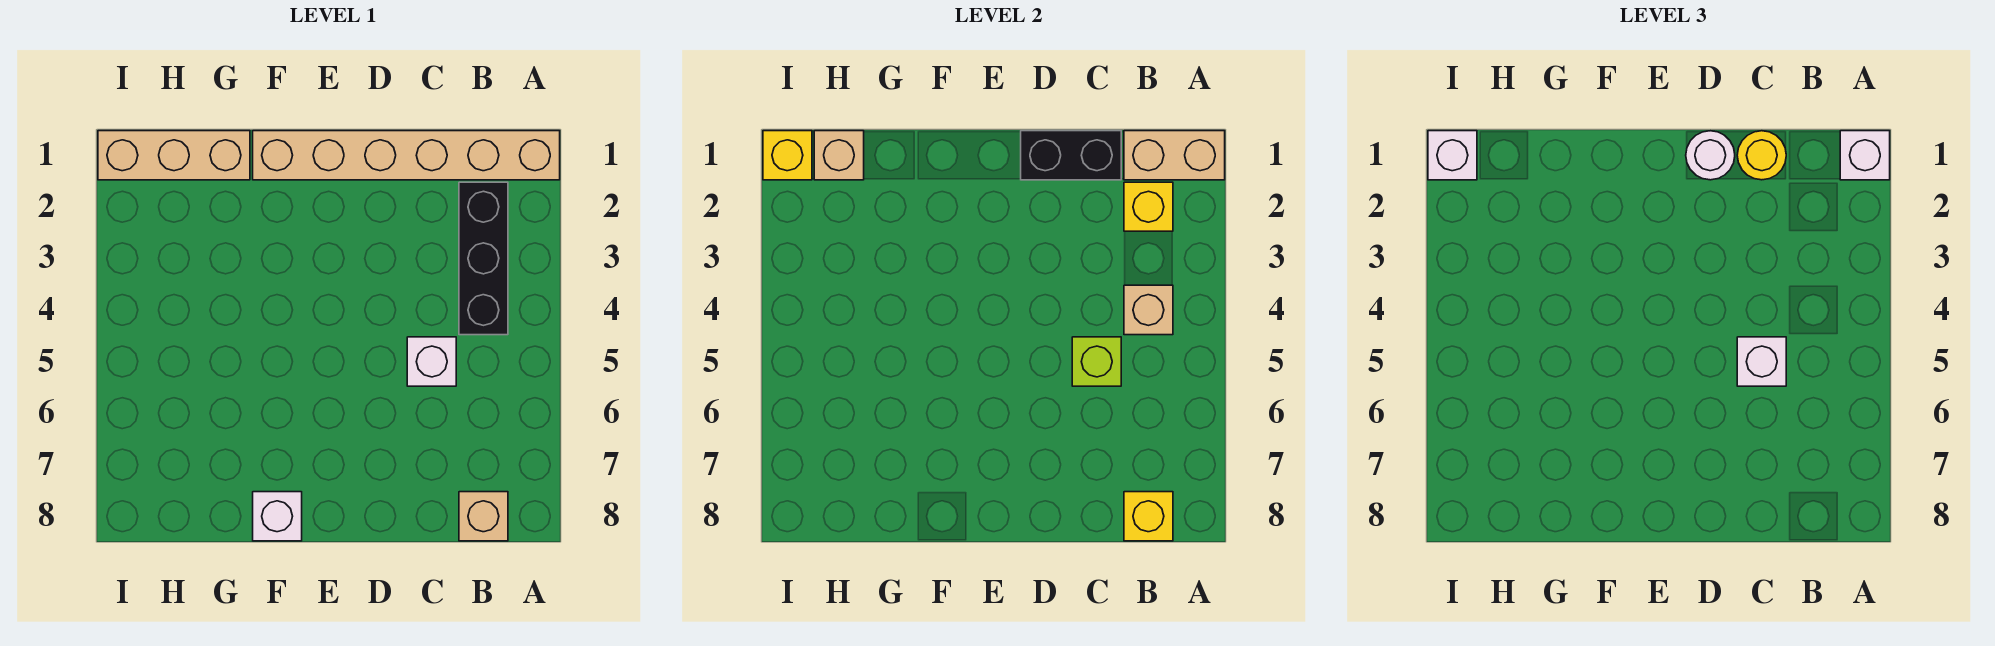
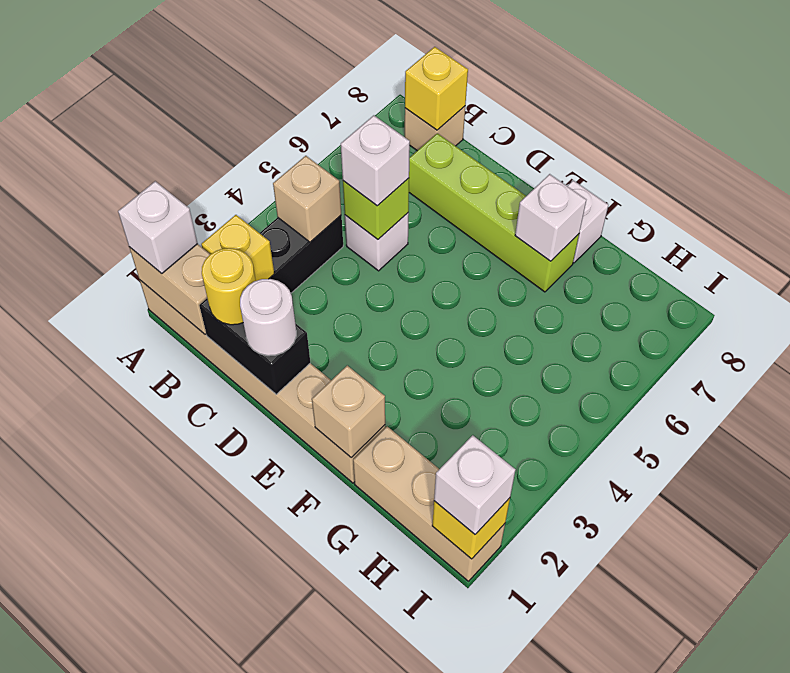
none -> lime 1x4 brick [409,133,579,292]
none -> white 1x1 brick [515,174,586,261]
tan 1x1 brick [814,131,864,180] -> tan 1x1 brick moved to [312,365,385,458]

